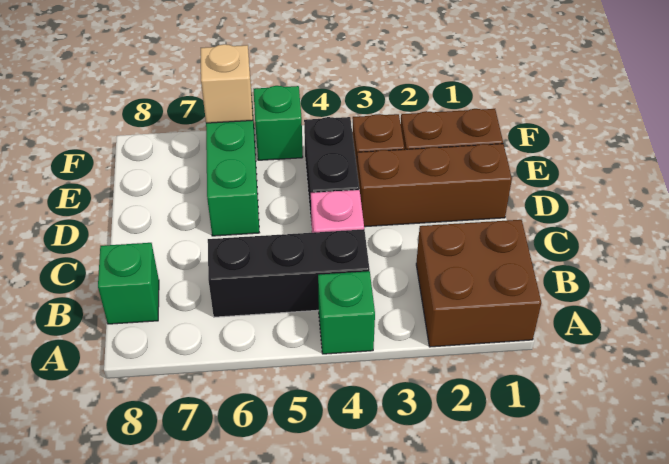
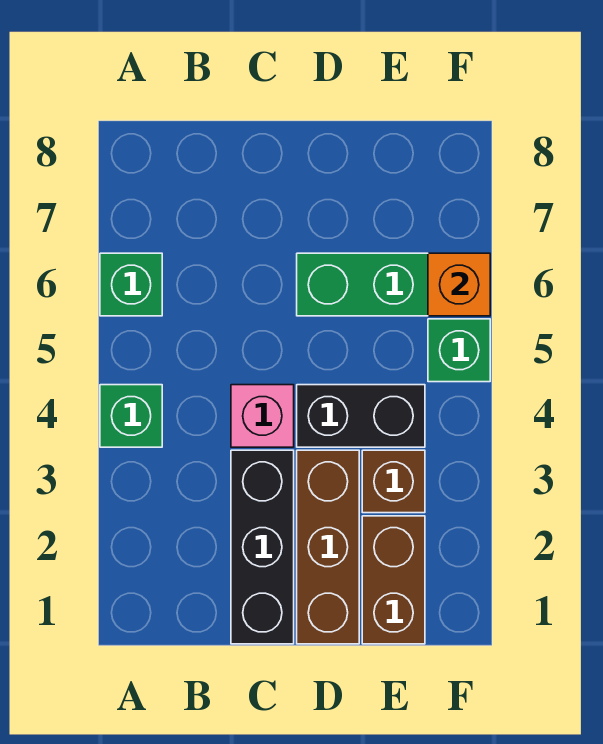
brown 2x2 brick [416,220,541,347] -> none
black 1x3 brick [208,229,370,317] -> black 1x3 brick moved to [231,450,294,644]
green 1x1 brick [98,243,159,324] -> green 1x1 brick moved to [100,253,162,316]
tan 1x1 brick [201,44,253,123] -> orange 1x1 brick [428,253,490,316]

